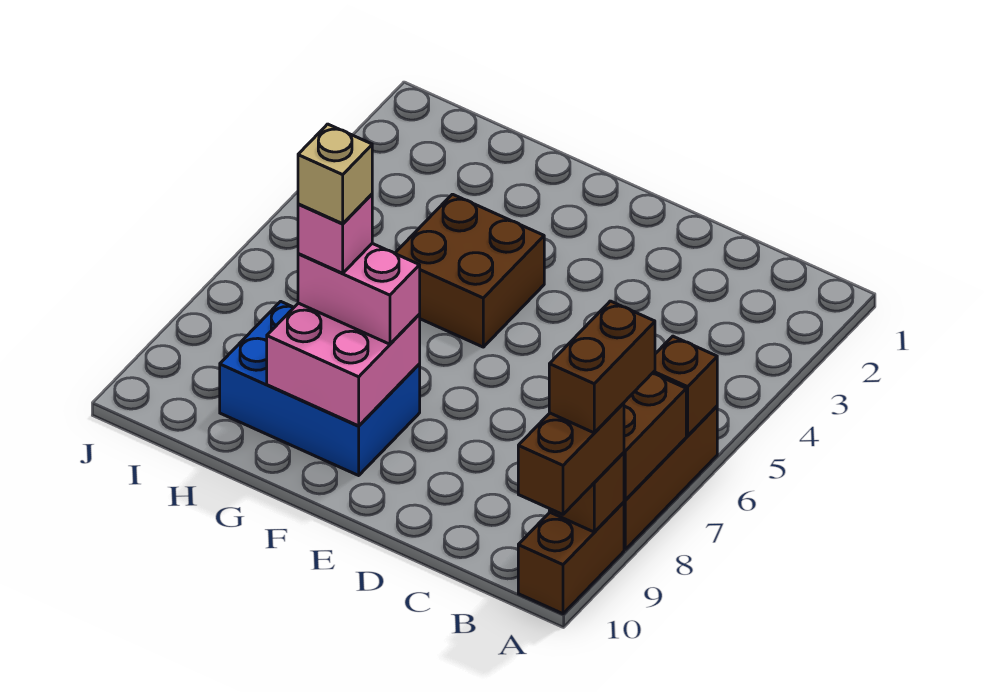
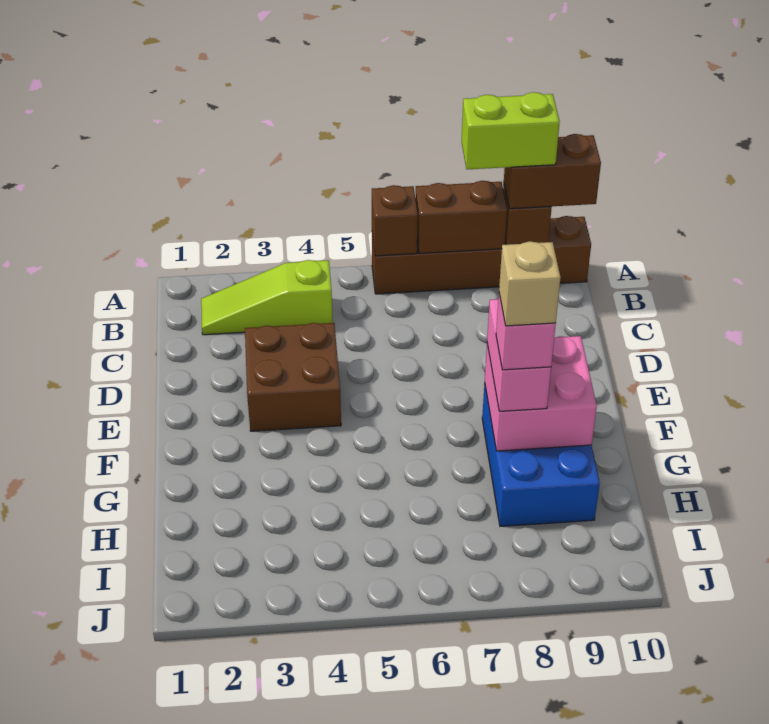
brown 1x2 brick [549,301,655,433] -> lime 1x2 brick [462,92,560,169]
none -> lime 1x3 slope [201,260,333,335]
brown 2x2 brick [395,194,544,347] -> brown 2x2 brick moved to [245,323,341,431]

